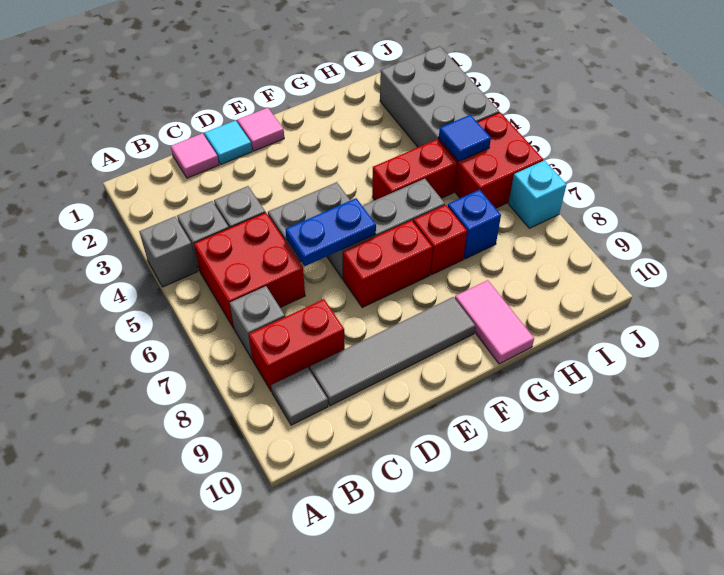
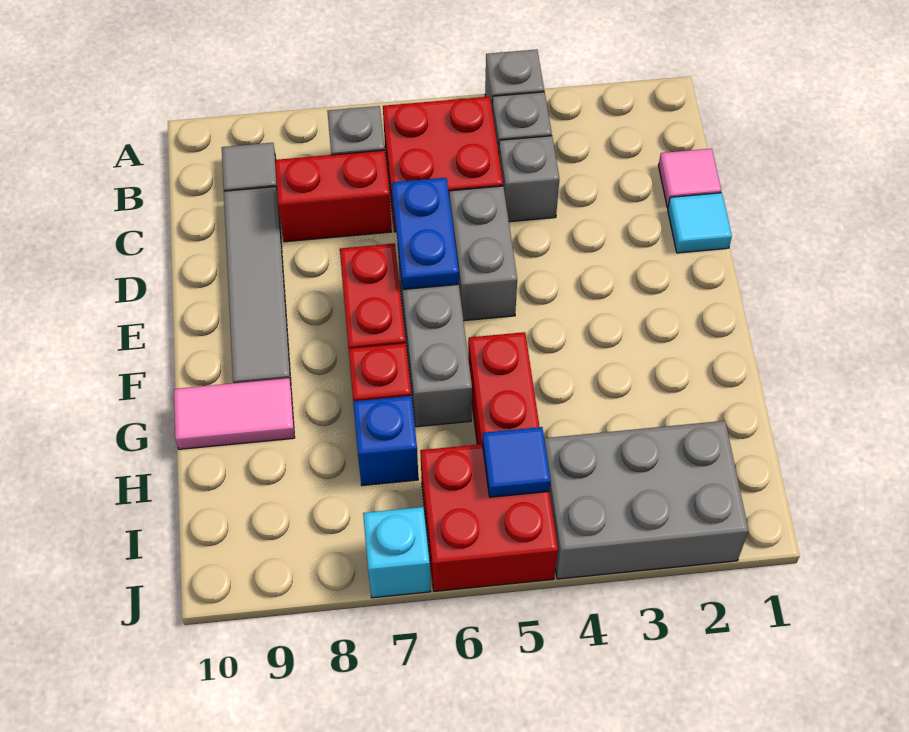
red 1x2 brick [249,299,345,392] -> red 1x2 brick turned to [275,150,392,242]
pink 1x1 tile [237,108,284,151] -> none

